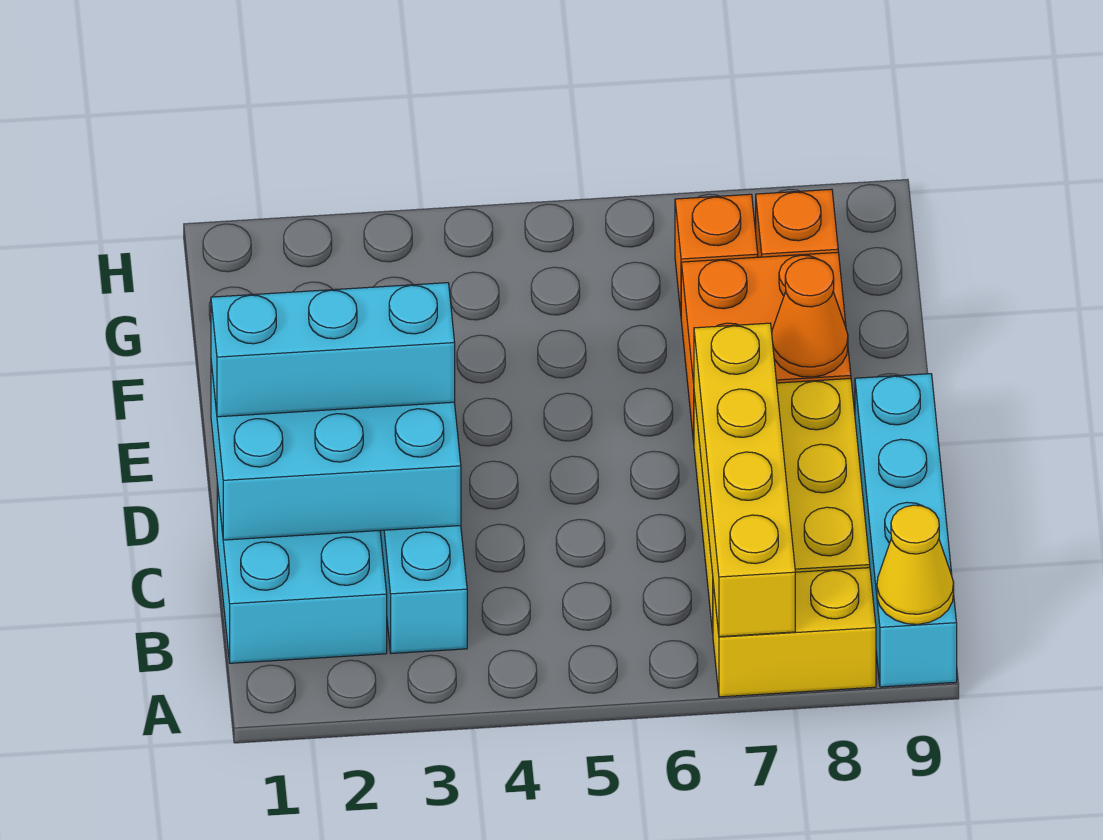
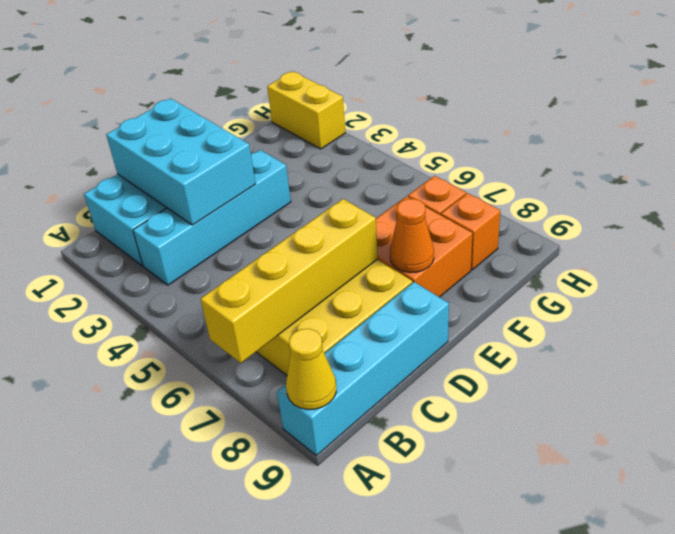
yellow 1x2 brick [713,568,876,697] -> yellow 1x2 brick moved to [267,71,345,149]
cyan 1x3 brick [211,283,455,417] -> none

